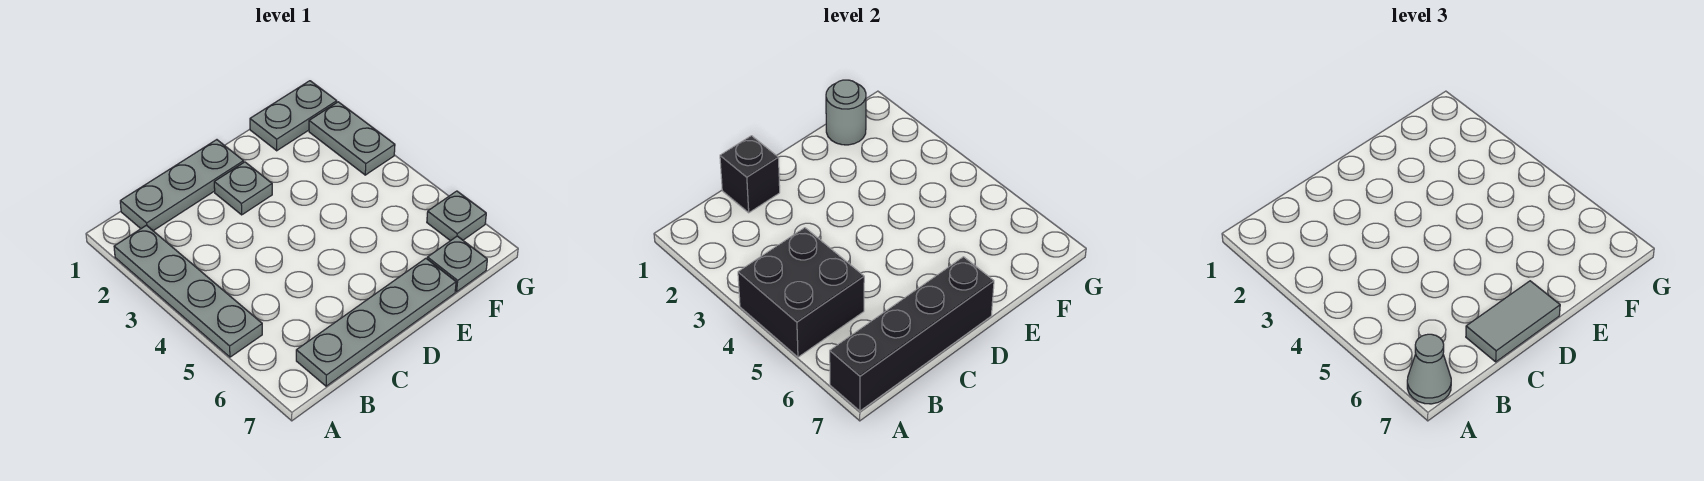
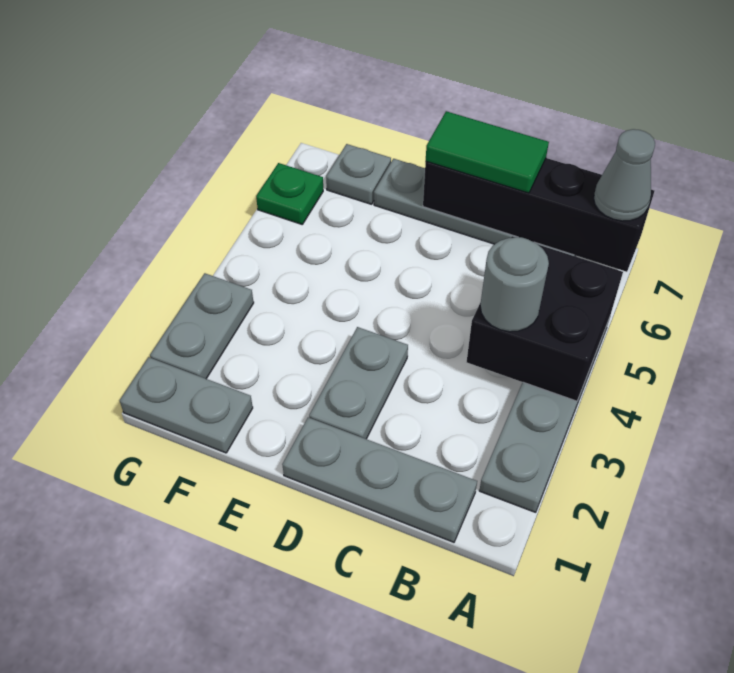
black 1x1 brick [720,136,780,213] -> none
grey 1x2 tile [1466,281,1560,362] -> green 1x2 tile [426,111,549,193]
grey 1x1 plate [214,162,272,215] -> grey 1x2 plate [309,327,408,439]
grey 1x1 round brick [826,80,866,145] -> grey 1x1 round brick moved to [480,237,549,332]
grey 1x1 plate [427,191,486,241] -> green 1x1 plate [256,163,323,224]

